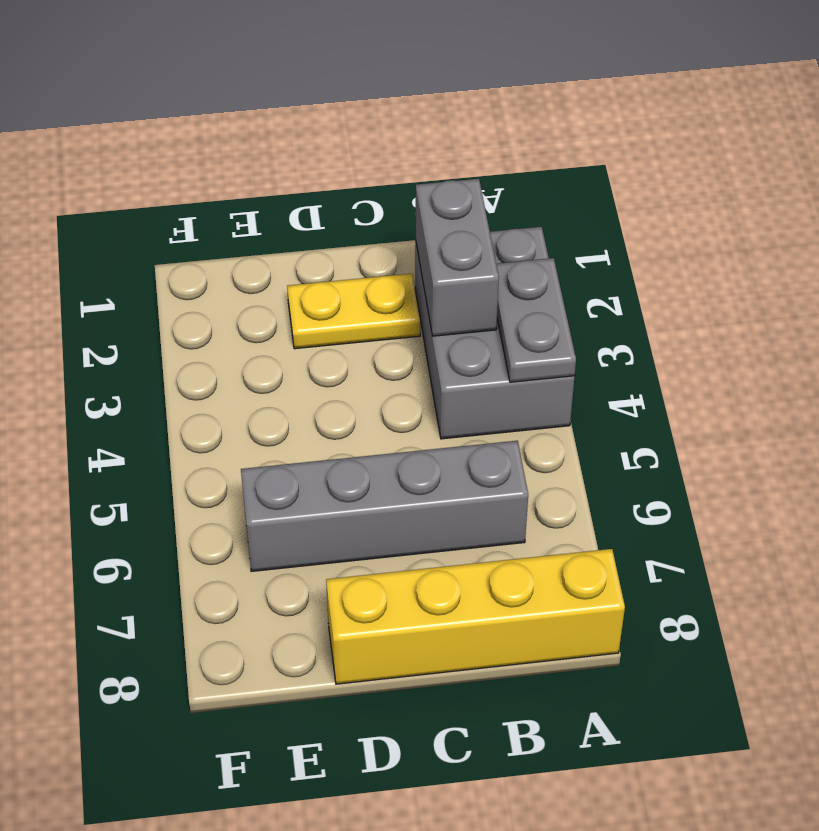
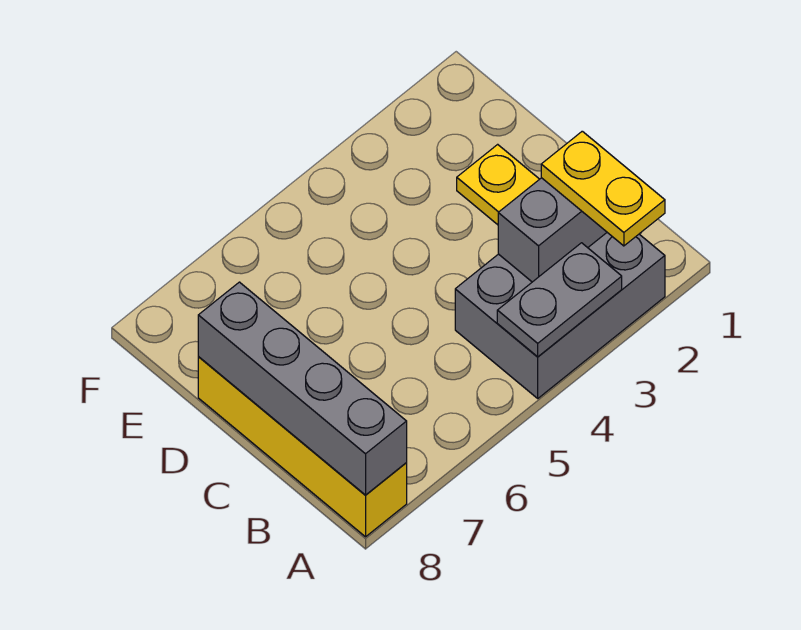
none -> yellow 1x2 plate [541,131,665,246]
grey 1x4 brick [241,441,528,571] -> grey 1x4 brick moved to [198,282,407,495]

